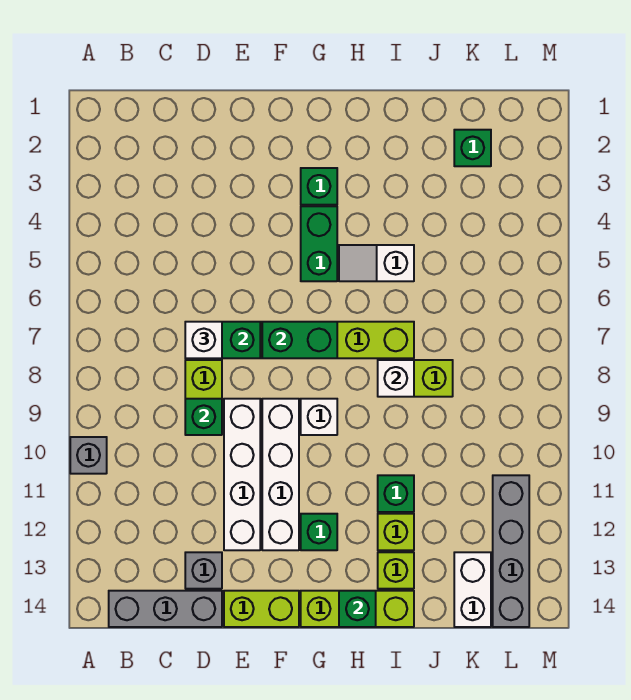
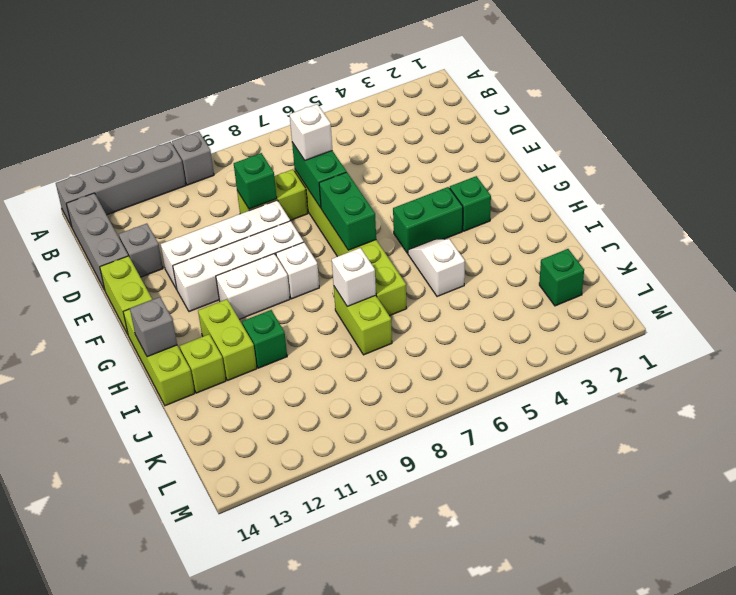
green 1x1 brick [301,514,337,550] -> none
green 1x1 brick [339,591,376,627] -> grey 1x1 brick [130,297,177,357]
lime 1x1 brick [378,514,414,550] -> lime 1x2 brick [198,299,257,381]
white 1x2 brick [454,552,491,627] -> white 1x2 brick moved to [216,254,290,319]
grey 1x4 brick [493,475,529,627] -> grey 1x4 brick moved to [56,142,186,225]

